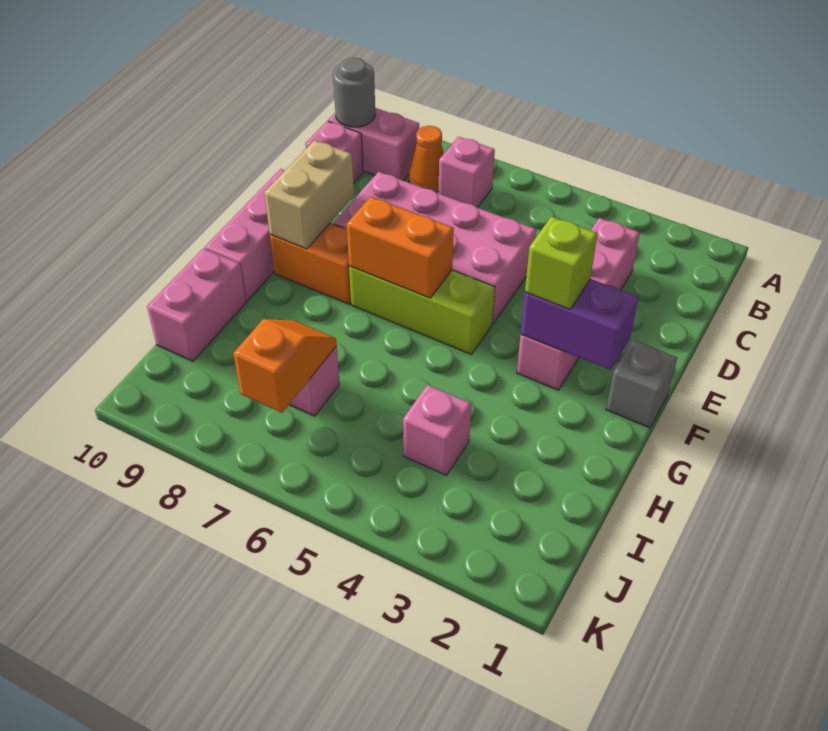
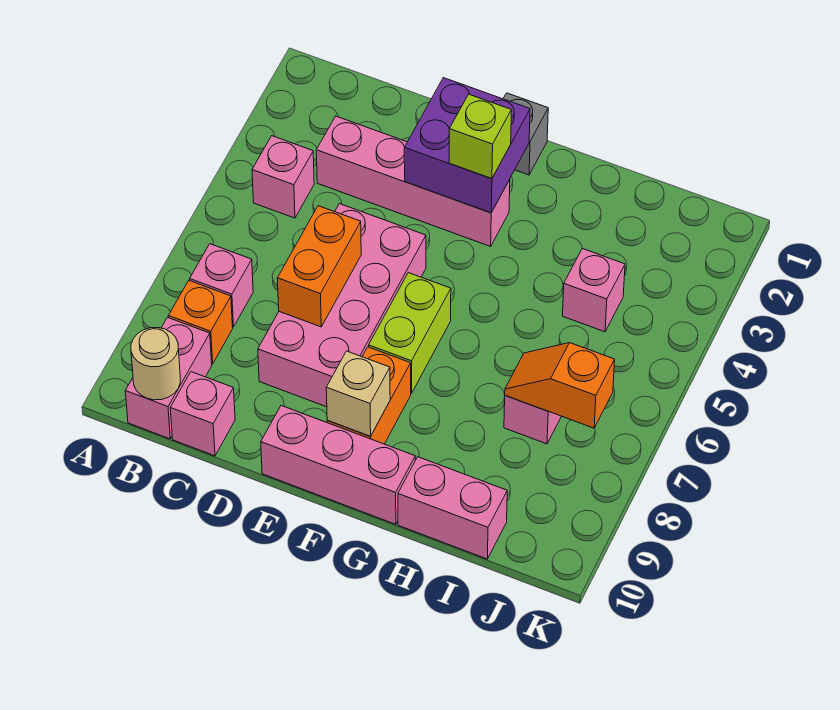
none -> pink 1x1 brick [252,136,314,218]
orange 1x1 cone [409,126,444,192] -> orange 1x1 brick [168,280,233,364]
grey 1x1 round brick [333,58,375,127] -> tan 1x1 round brick [131,328,180,400]
tan 1x2 brick [264,140,354,249] -> tan 1x1 brick [326,351,390,436]
purple 1x2 brick [521,279,638,370] -> purple 2x2 brick [404,78,530,213]
lime 1x3 brick [349,266,495,354] -> lime 1x2 brick [369,273,451,393]
orange 1x2 brick [347,197,454,298] -> orange 1x2 brick moved to [277,206,361,327]

